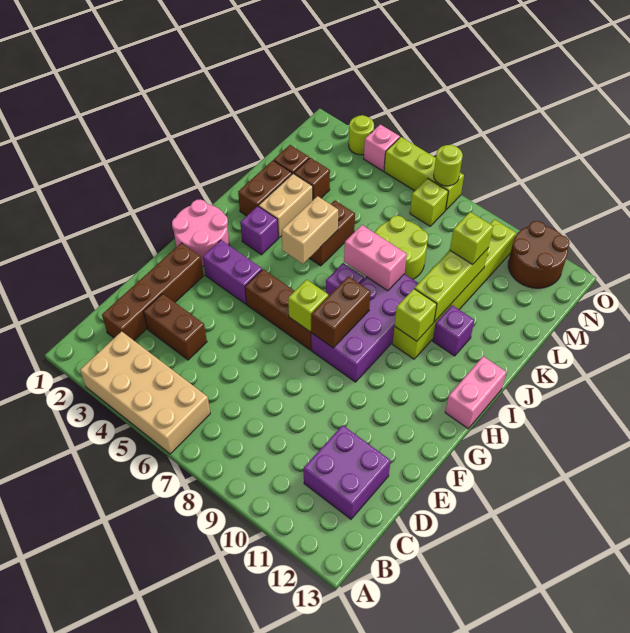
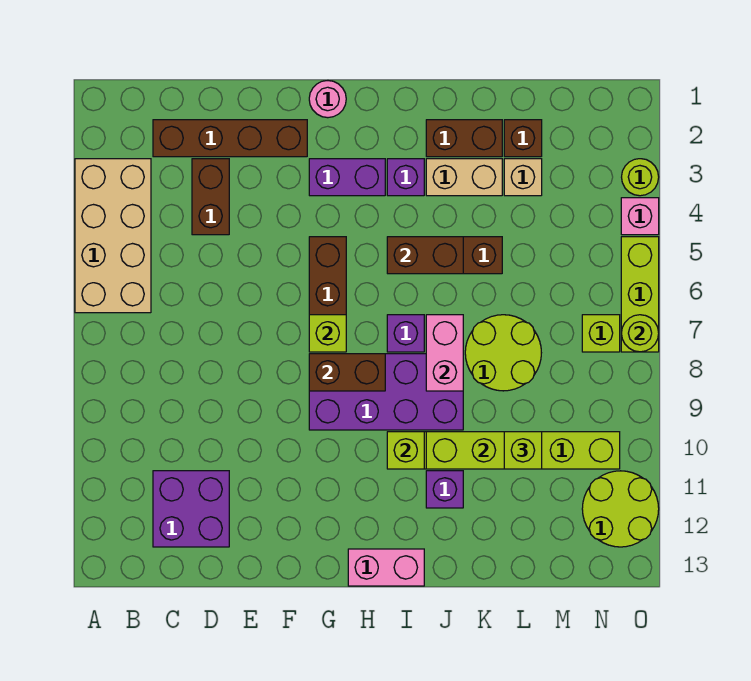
pink 2x2 round brick [172,200,229,266] -> pink 1x1 round brick [309,81,346,118]
purple 1x2 brick [203,240,262,304] -> purple 1x2 brick turned to [309,159,385,196]
tan 1x2 brick [282,196,338,264] -> brown 1x2 brick [387,237,463,274]
brown 1x1 brick [294,158,330,200] -> tan 1x1 brick [504,159,542,196]
brown 2x2 round brick [508,221,570,288] -> lime 2x2 round brick [582,471,659,547]

